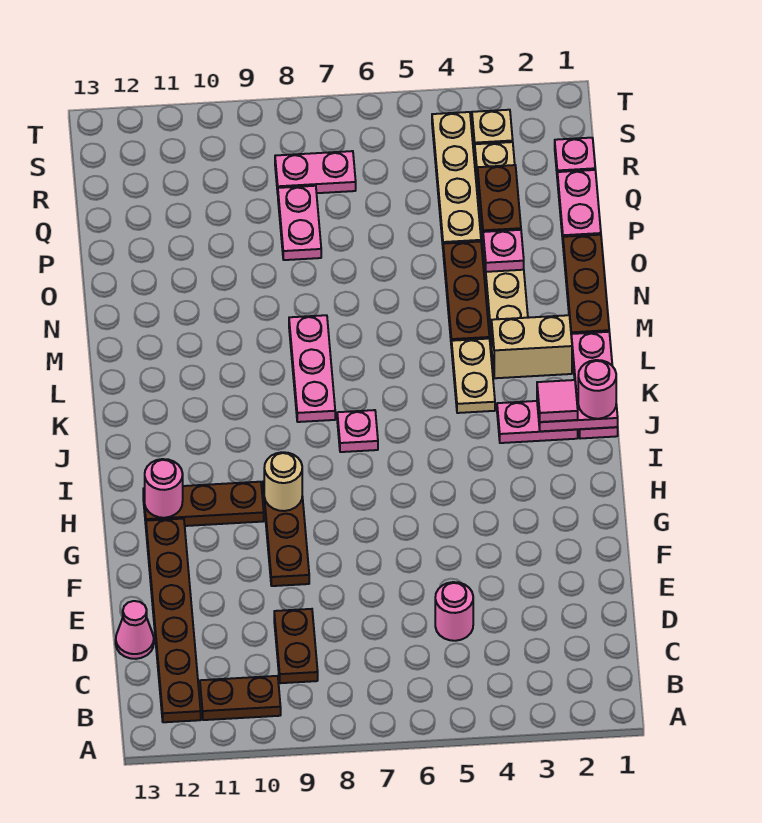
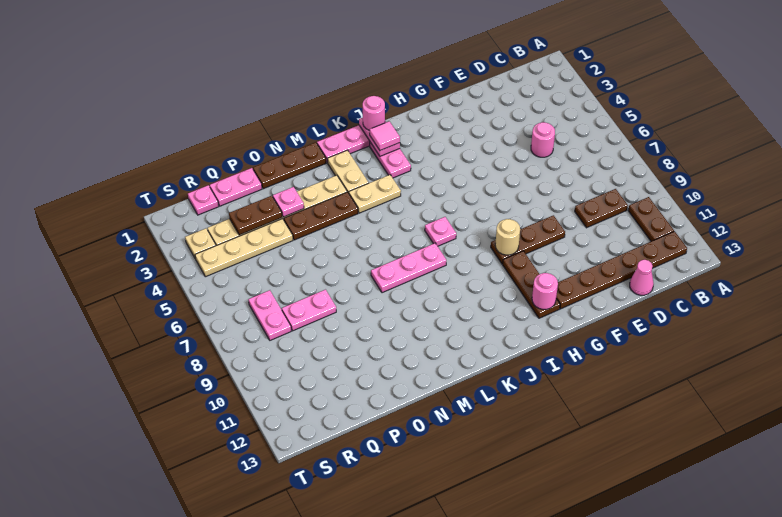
tan 1x2 brick [492,315,572,378] -> tan 1x2 plate [328,150,368,193]

